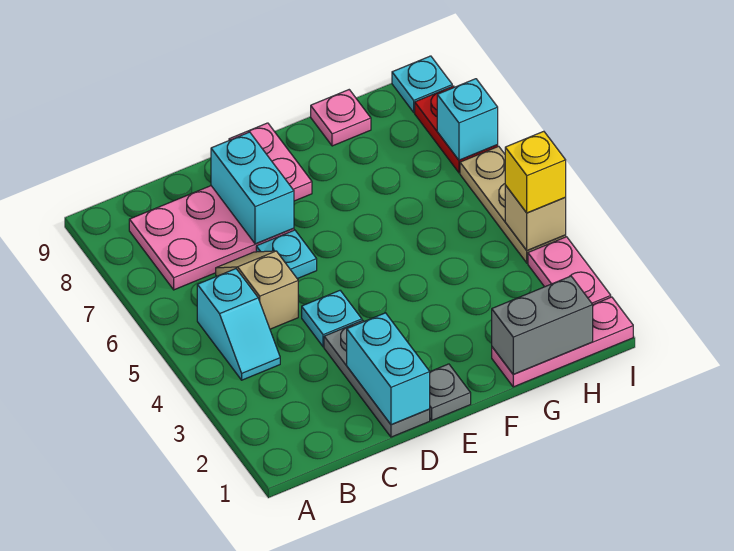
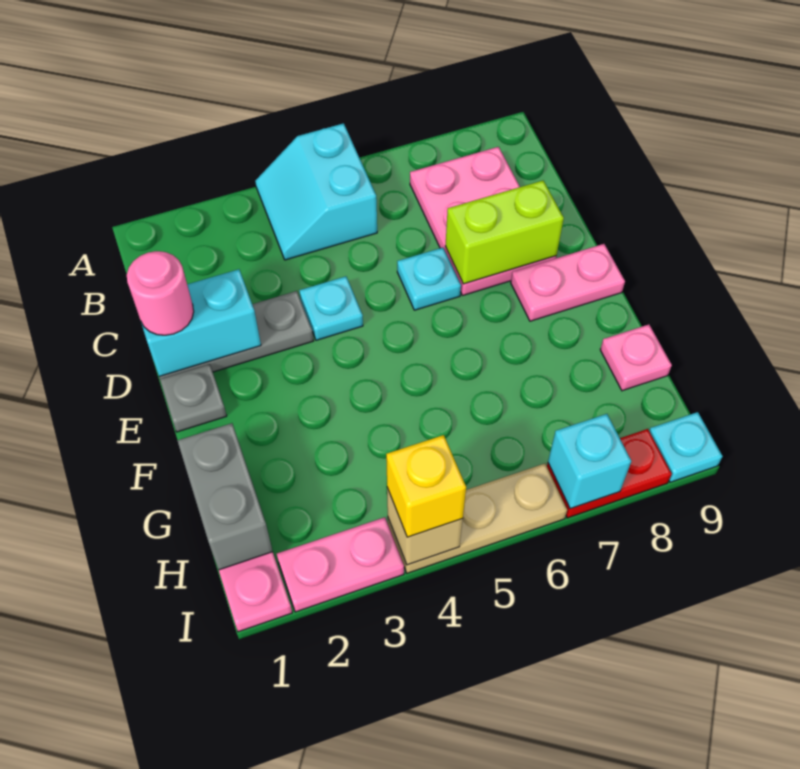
cyan 1x2 slope [197,269,280,380] -> cyan 2x2 slope [255,123,377,260]
tan 1x2 slope [216,251,298,329] -> none
none -> pink 1x1 round brick [127,251,194,335]
cyan 1x2 brick [211,132,294,244] -> lime 1x2 brick [445,181,564,284]

